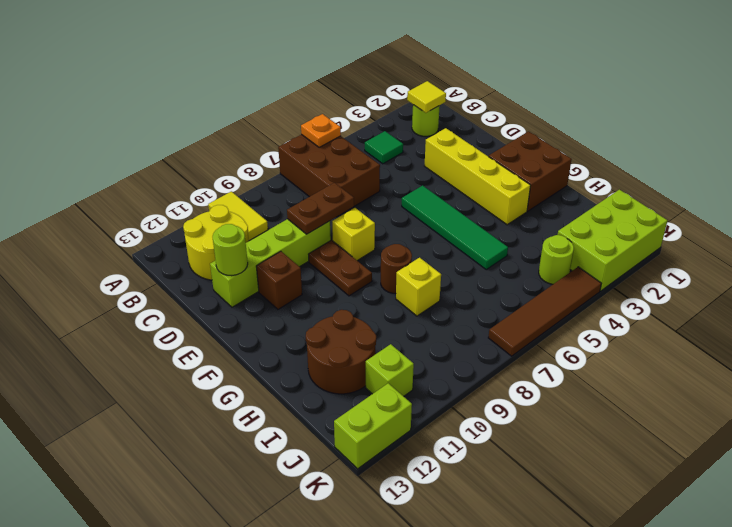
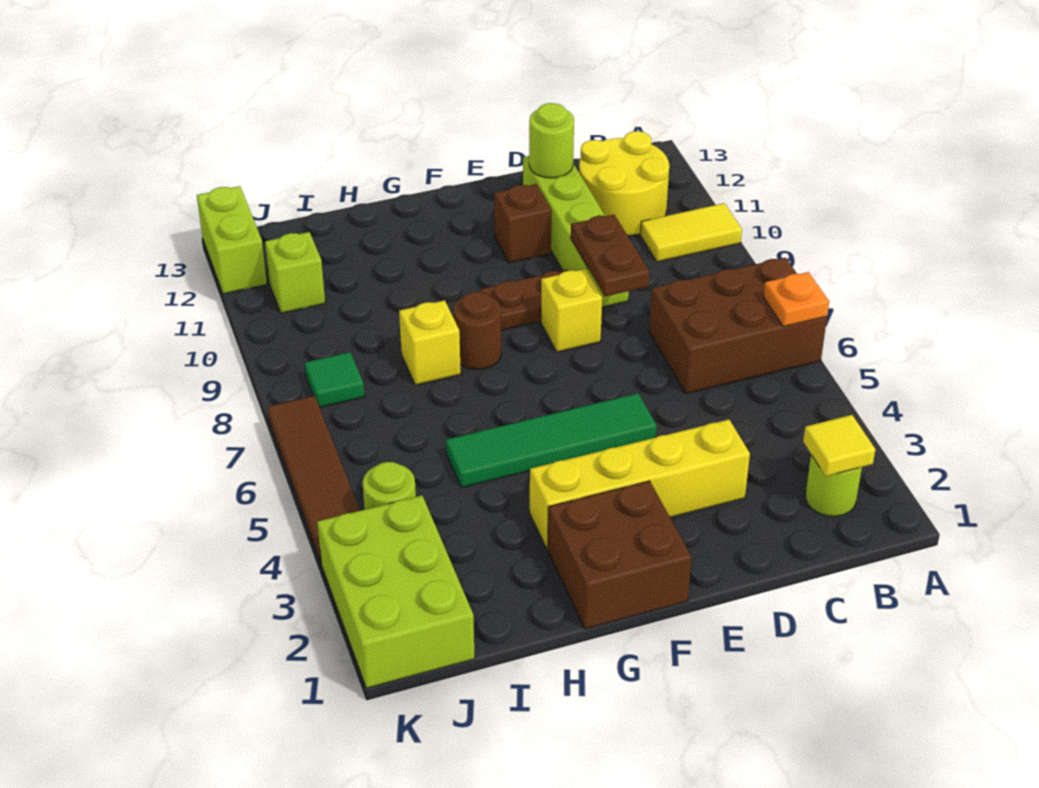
green 1x1 tile [365,131,403,164] -> green 1x1 tile moved to [304,352,365,407]
brown 2x2 round brick [306,310,376,394] -> none

